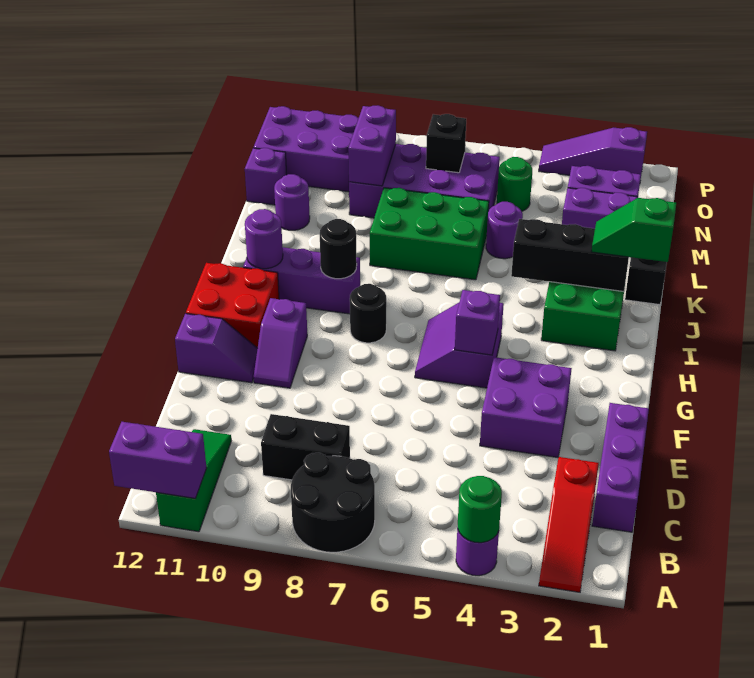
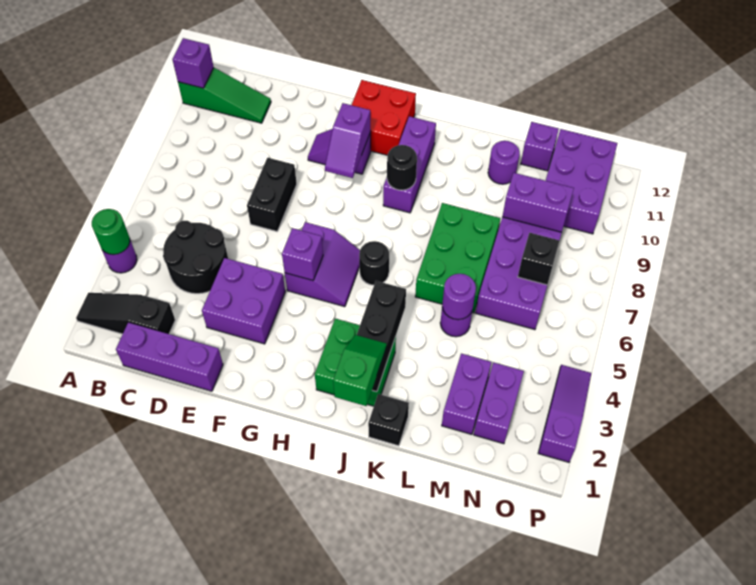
red 1x3 slope [539,457,599,592] -> black 1x3 slope [76,293,175,334]
black 2x2 round brick [291,453,375,552] -> black 2x2 round brick moved to [163,221,228,294]
purple 1x2 brick [109,422,206,498] -> purple 1x1 brick [172,38,214,88]
black 1x2 brick [261,414,350,480] -> black 1x2 brick moved to [247,158,297,231]
purple 1x2 slope [175,314,258,383] -> purple 1x2 slope moved to [325,103,371,178]
purple 2x2 slope [415,303,504,388] -> purple 2x2 slope turned to [285,222,360,307]
black 1x1 round brick [350,284,386,343] -> black 1x1 round brick moved to [359,241,389,285]
purple 1x1 round brick [245,209,283,269] -> purple 1x1 round brick moved to [442,274,476,320]
green 1x1 round brick [497,157,532,211] -> none

